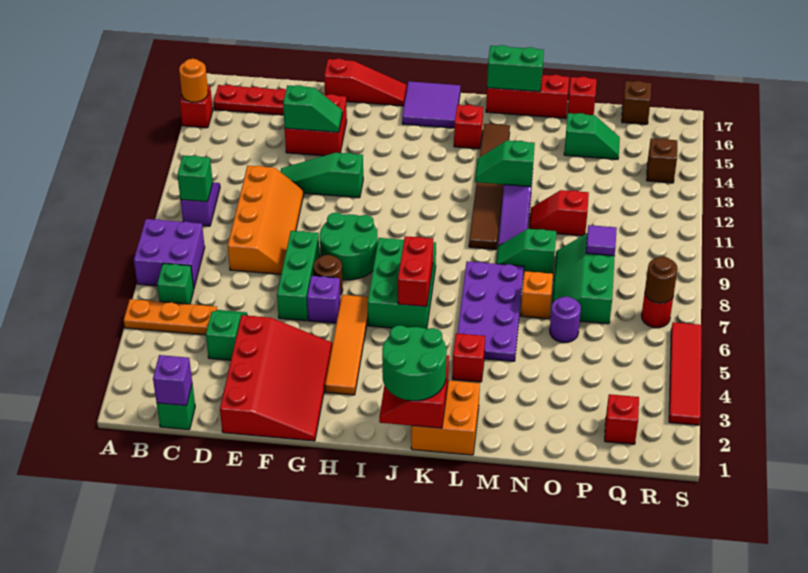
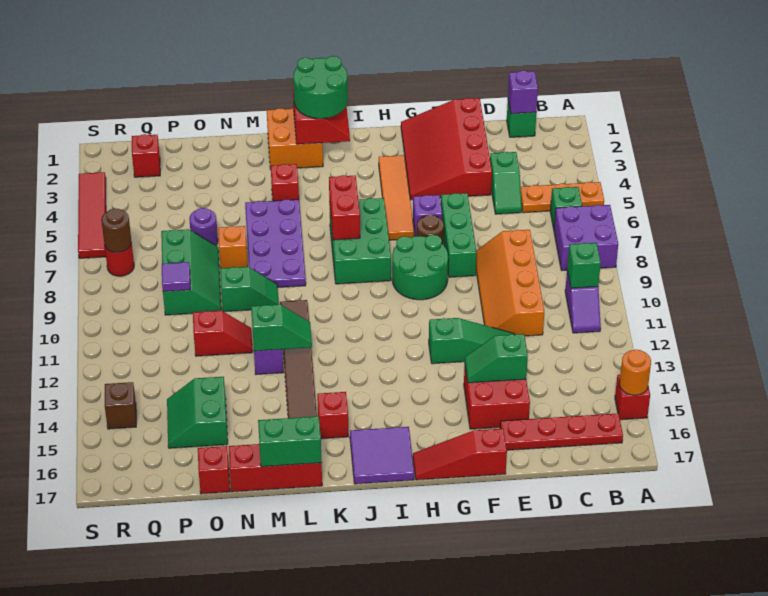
green 1x2 slope [564,113,620,159] -> green 2x2 slope [167,377,228,448]
brown 1x1 brick [622,81,651,124] -> none

